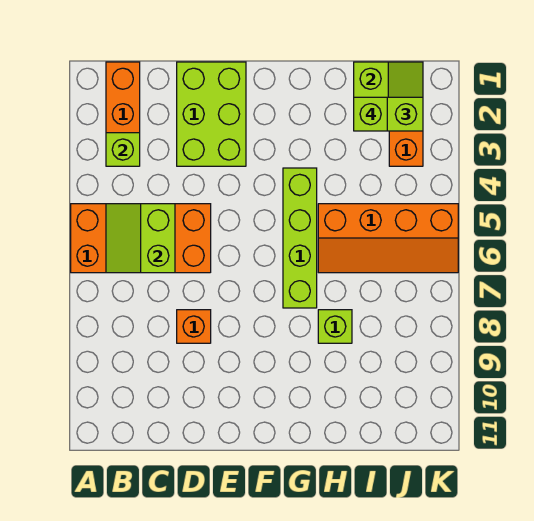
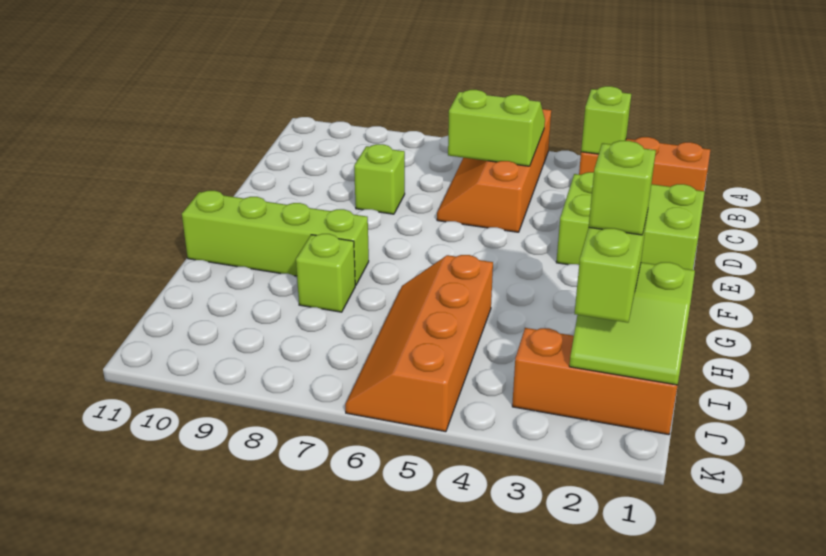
orange 2x4 brick [71,204,211,273] -> orange 2x4 slope [437,109,551,232]
orange 1x1 brick [177,310,211,343] -> lime 1x1 brick [354,144,405,214]
lime 1x4 brick [283,168,317,308] -> lime 1x4 brick moved to [182,191,369,285]

